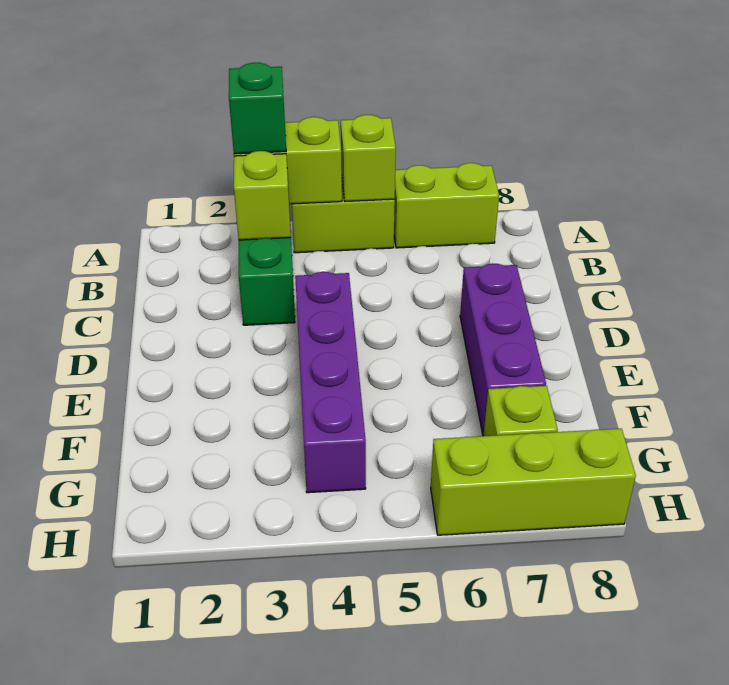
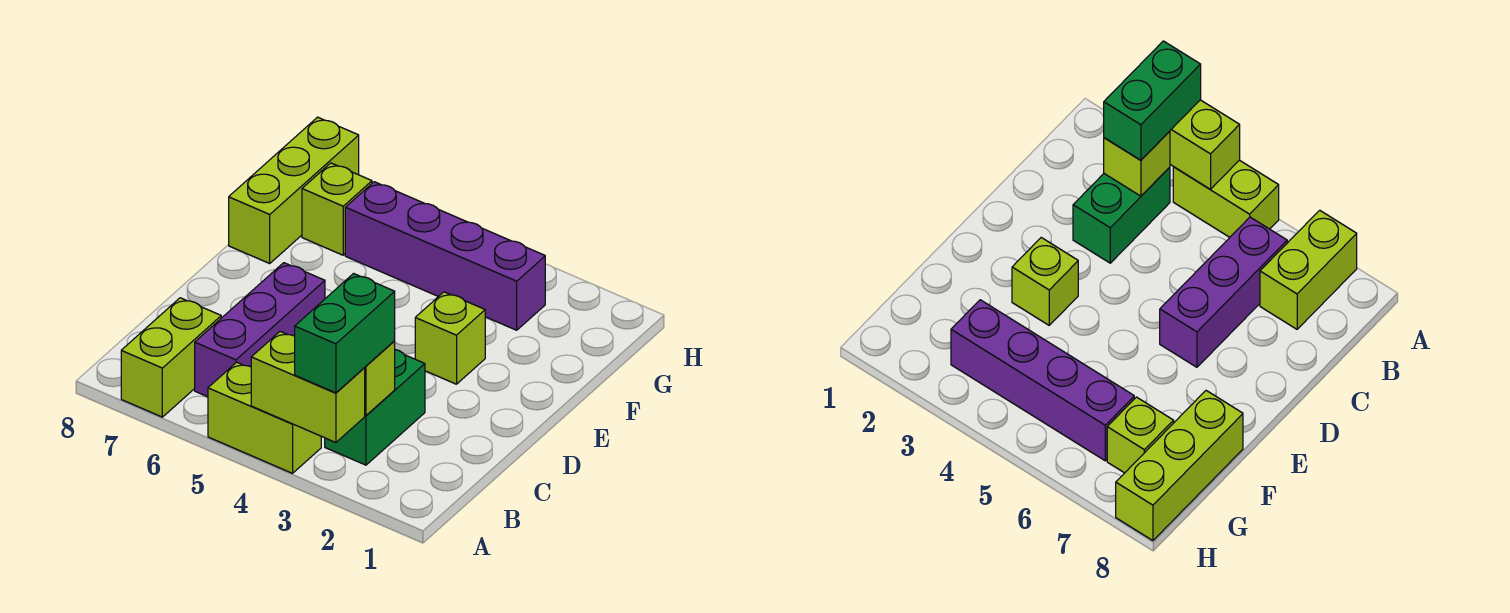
green 1x1 brick [229,63,286,154] -> green 1x2 brick [295,274,395,393]
lime 1x1 brick [341,115,396,202] -> lime 1x1 brick moved to [415,292,485,384]
lime 1x2 brick [394,163,499,248] -> lime 1x2 brick turned to [121,298,221,417]
purple 1x4 brick [295,272,366,493] -> purple 1x4 brick turned to [345,182,545,330]
purple 1x3 brick [460,263,546,435] -> purple 1x3 brick moved to [195,263,325,397]
lime 1x3 brick [431,429,636,535] -> lime 1x3 brick turned to [229,117,359,263]

